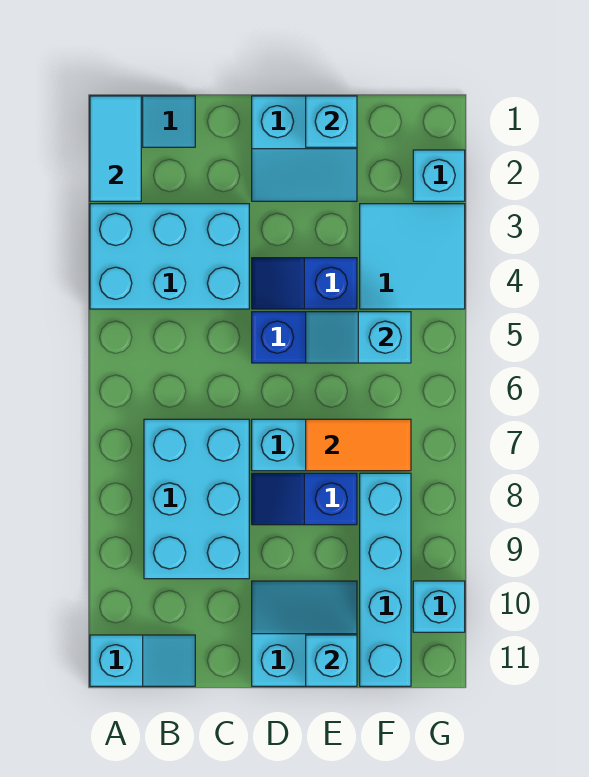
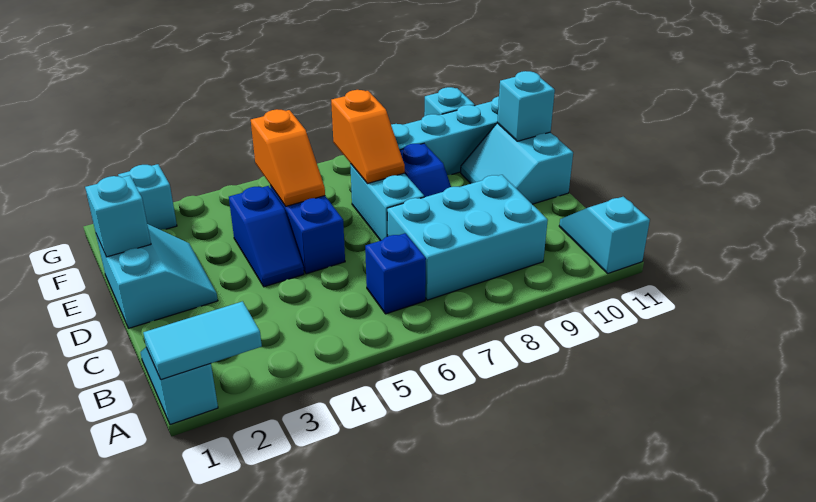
cyan 2x3 brick [90,204,249,309] -> none
none -> blue 1x1 brick [365,233,426,314]
cyan 1x2 slope [306,312,411,363] -> orange 1x2 slope [251,109,325,206]
orange 1x2 tile [306,419,411,471] -> orange 1x2 slope [331,90,405,184]
cyan 2x2 tile [360,204,465,309] -> none

